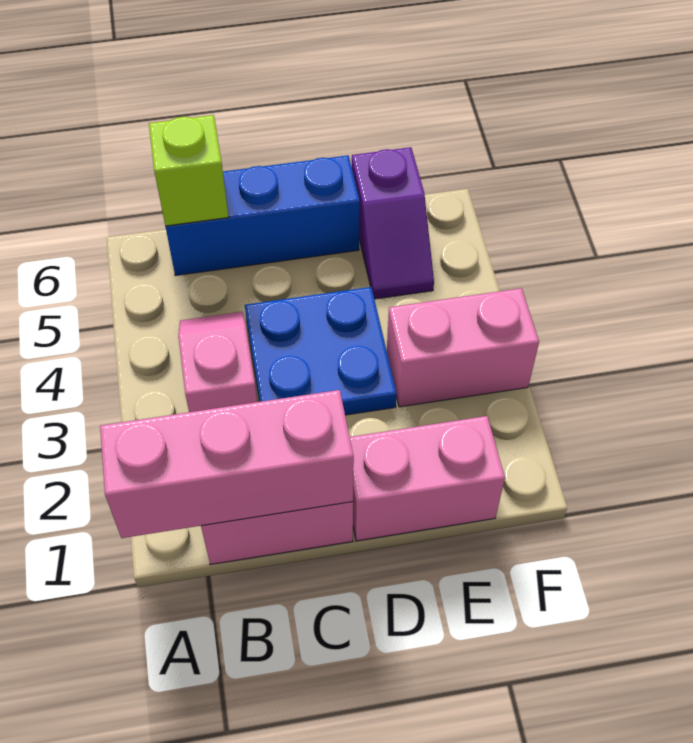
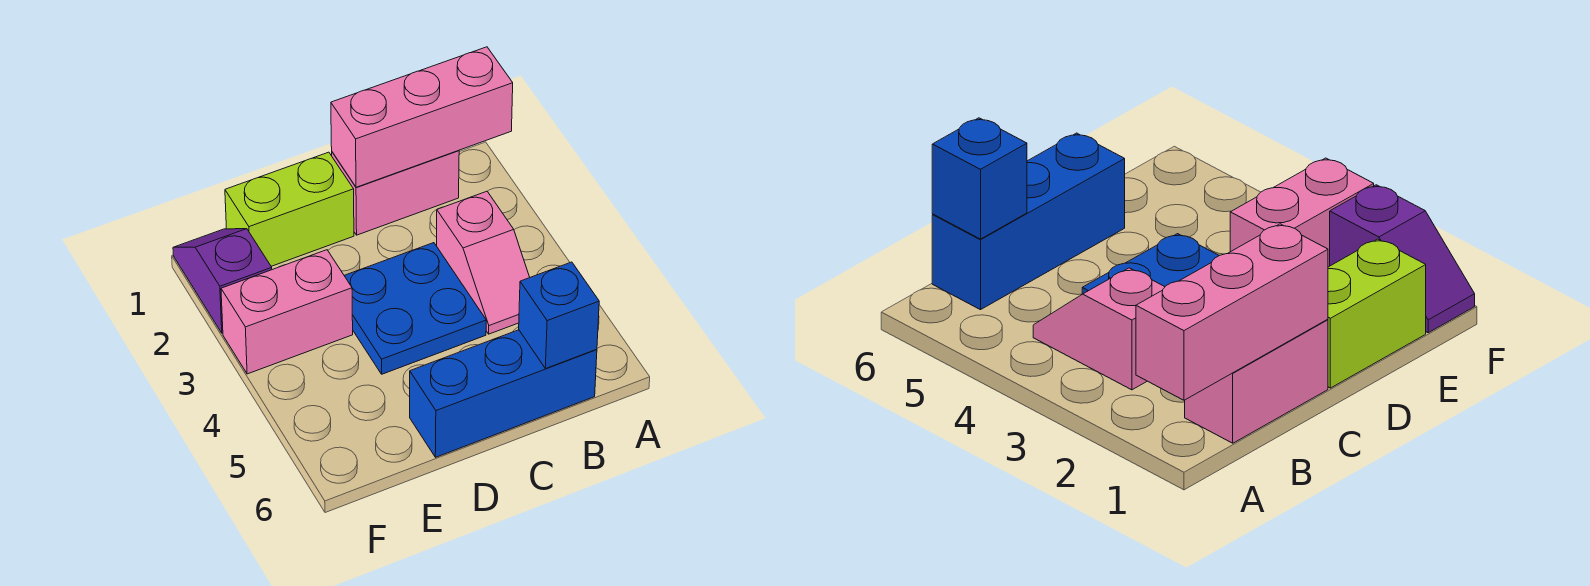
lime 1x1 brick [149,115,229,226] -> blue 1x1 brick [519,262,599,369]
pink 1x2 brick [350,416,505,541] -> lime 1x2 brick [225,152,354,266]
purple 1x2 slope [352,147,434,299] -> purple 1x2 slope moved to [173,229,272,333]

